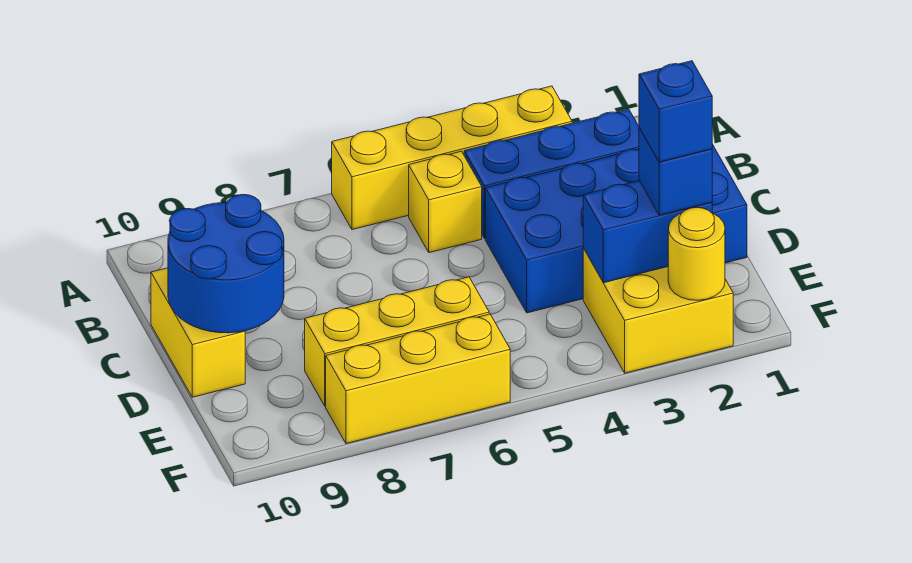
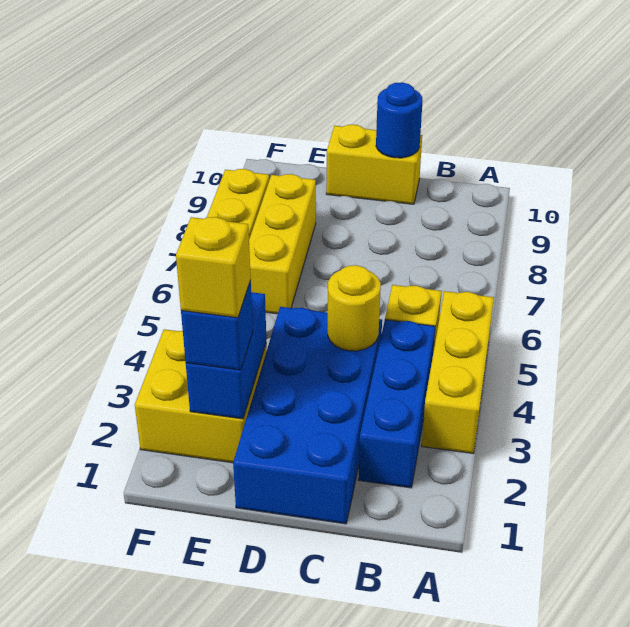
yellow 1x4 brick [332,86,572,230] -> yellow 1x3 brick [422,291,494,454]
blue 2x2 round brick [168,194,284,333] -> blue 1x1 round brick [376,82,423,158]
blue 1x1 brick [639,61,712,162] -> yellow 1x1 brick [176,217,251,318]
yellow 1x1 round brick [668,207,725,300] -> yellow 1x1 round brick moved to [328,265,381,351]

